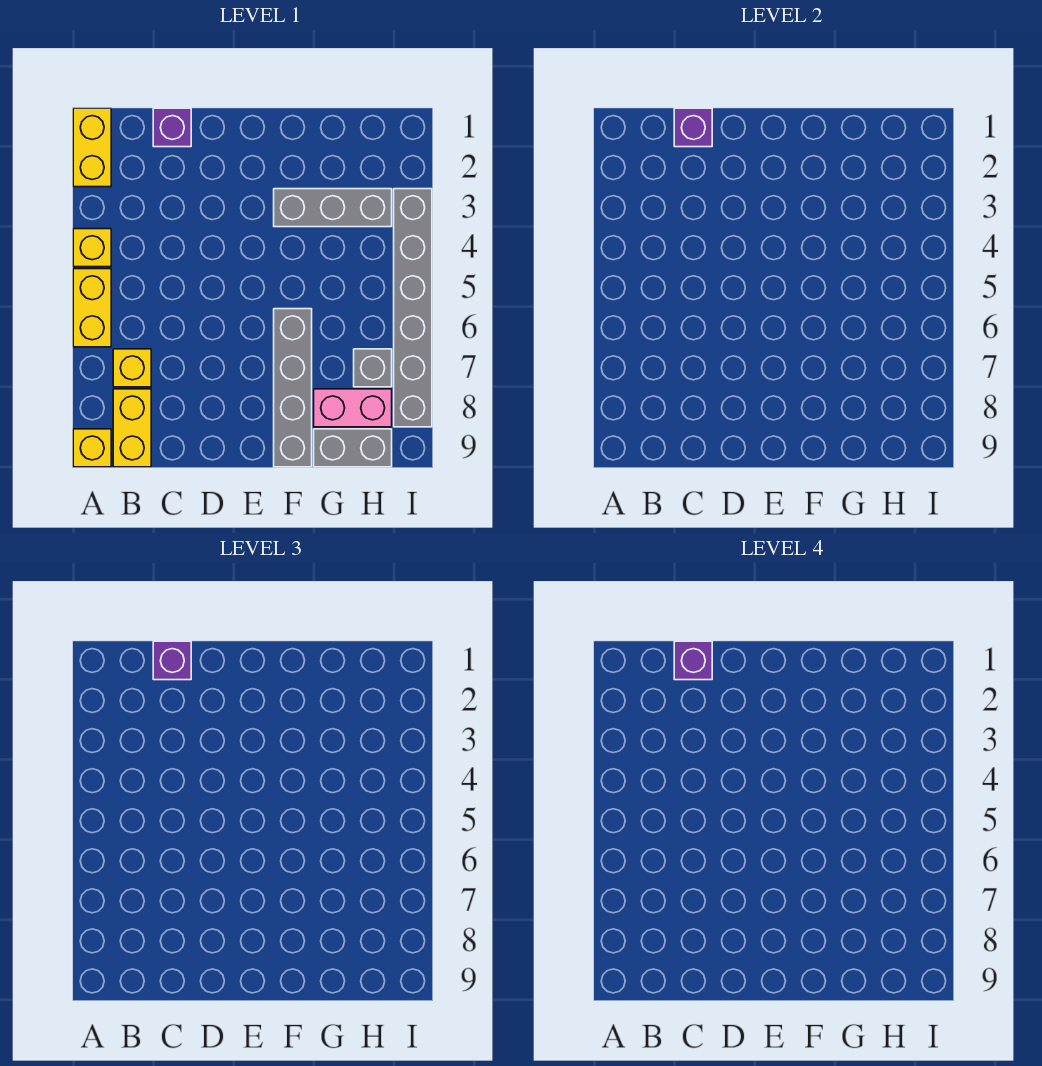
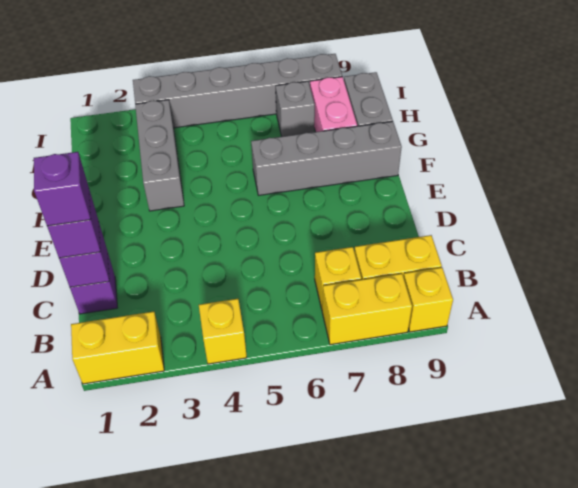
yellow 1x2 brick [73,269,111,347] -> yellow 1x2 brick moved to [322,274,412,345]

